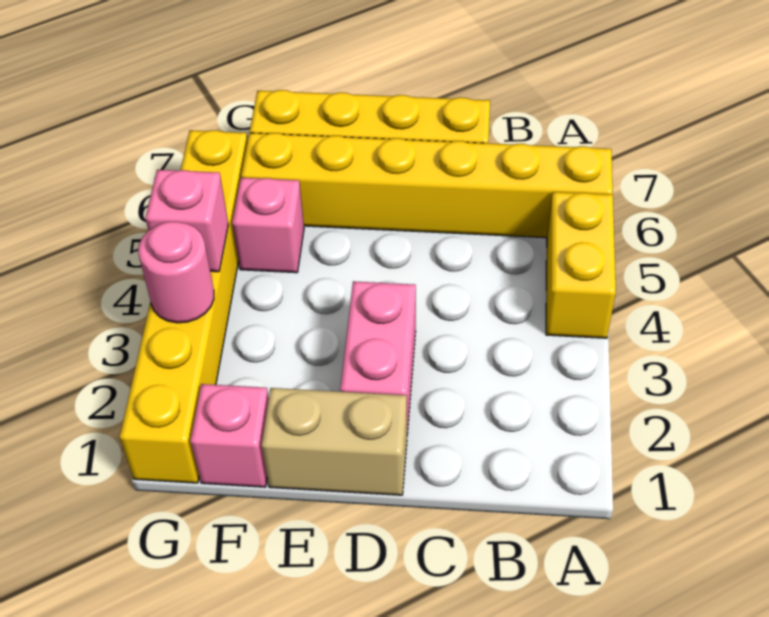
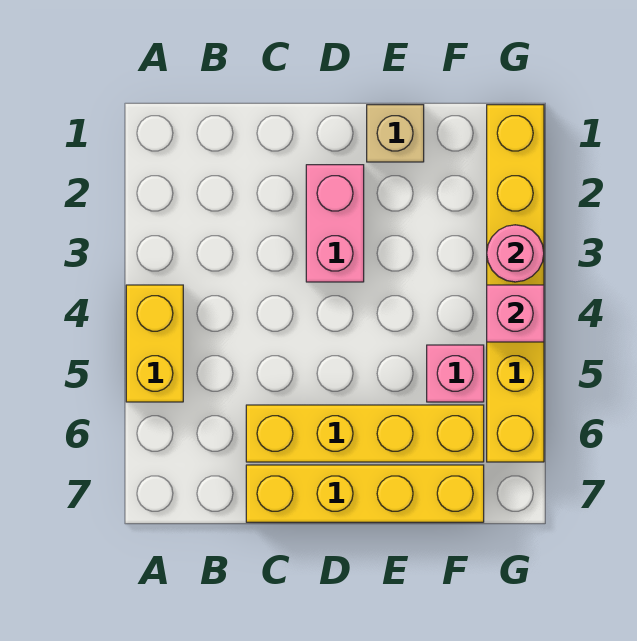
yellow 1x6 brick [241,133,613,238] -> yellow 1x4 brick [246,405,484,462]
tan 1x2 brick [262,388,407,495] -> tan 1x1 brick [367,105,424,162]
pink 1x1 brick [190,384,269,487] -> none

